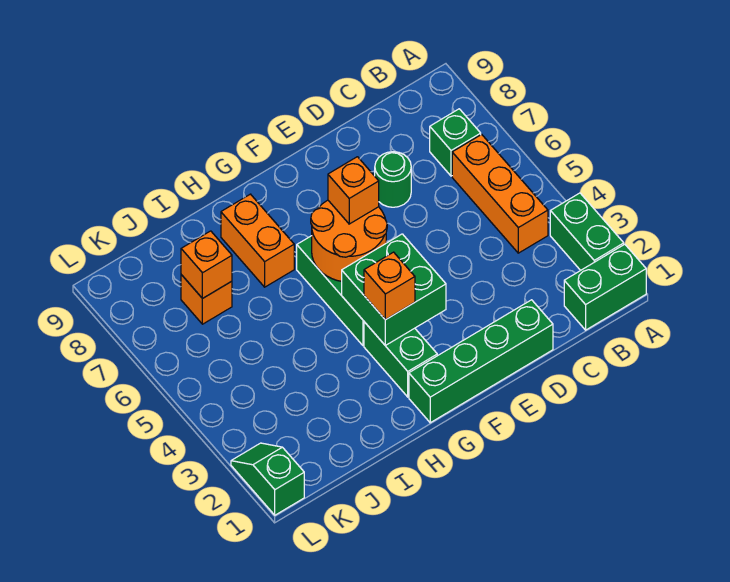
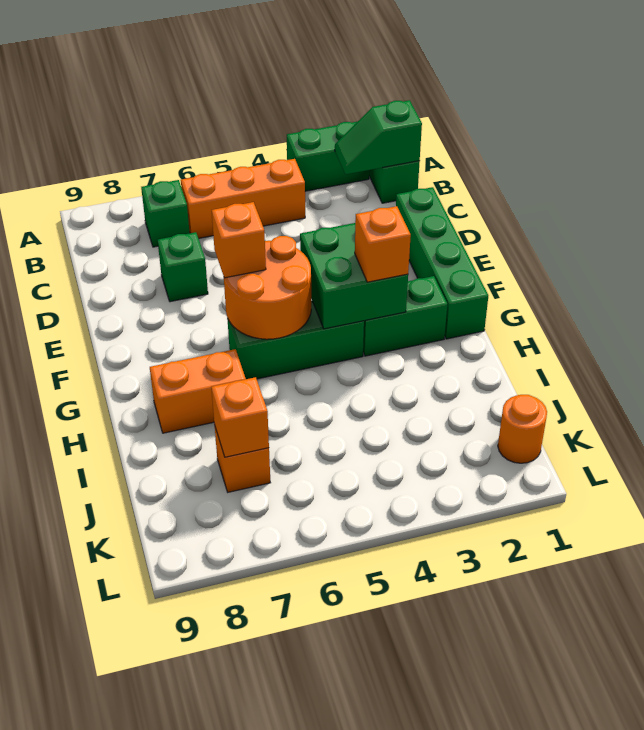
green 1x1 round brick [375,152,411,207] -> green 1x1 brick [158,232,208,302]
none -> orange 1x1 round brick [498,395,547,463]
green 1x2 slope [231,443,304,515] -> green 1x2 slope moved to [335,100,422,174]

